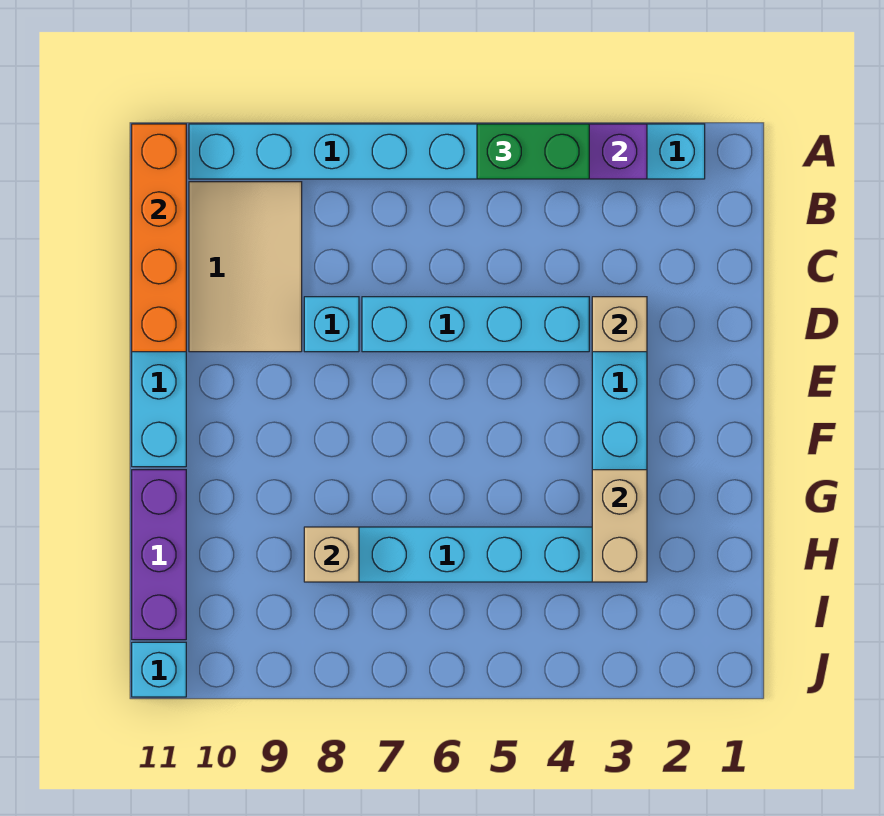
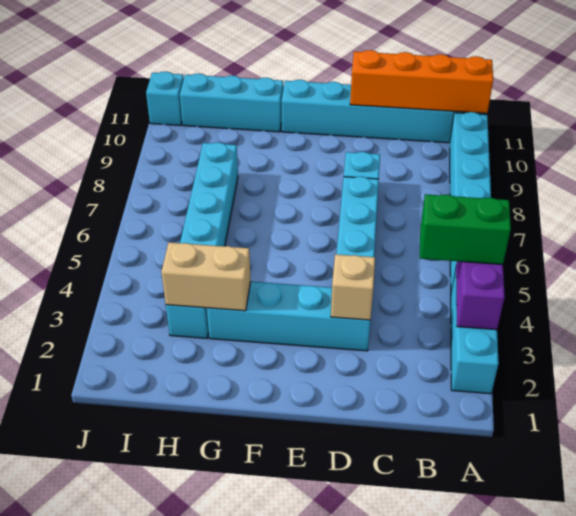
green 1x2 brick [477,124,589,179] -> green 1x2 brick turned to [420,194,511,264]
tan 2x3 tile [189,182,302,352] -> none
purple 1x3 brick [132,470,186,640] -> cyan 1x3 brick [180,73,283,132]
tan 1x1 brick [304,527,359,582] -> none

